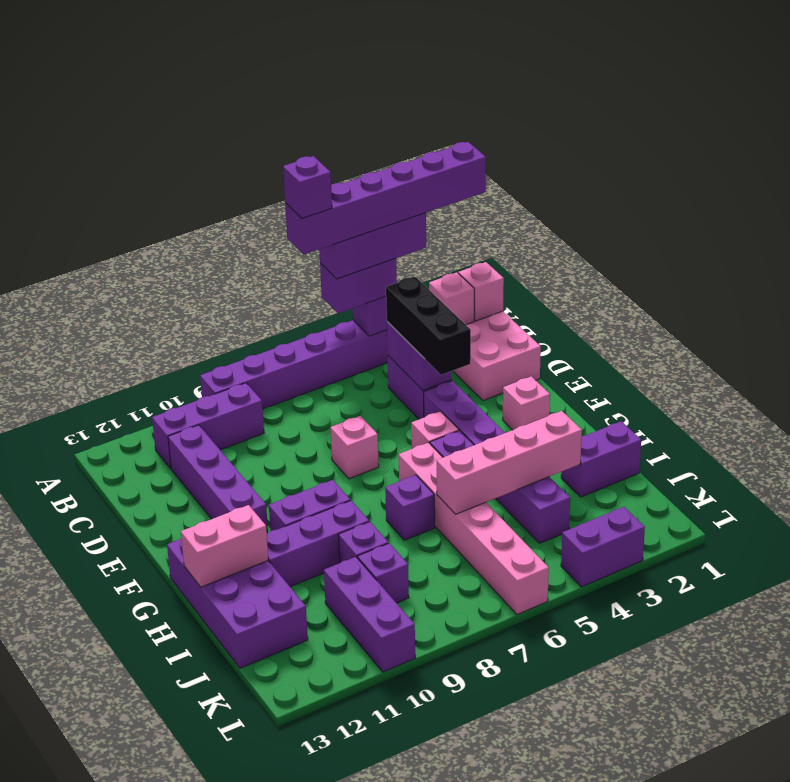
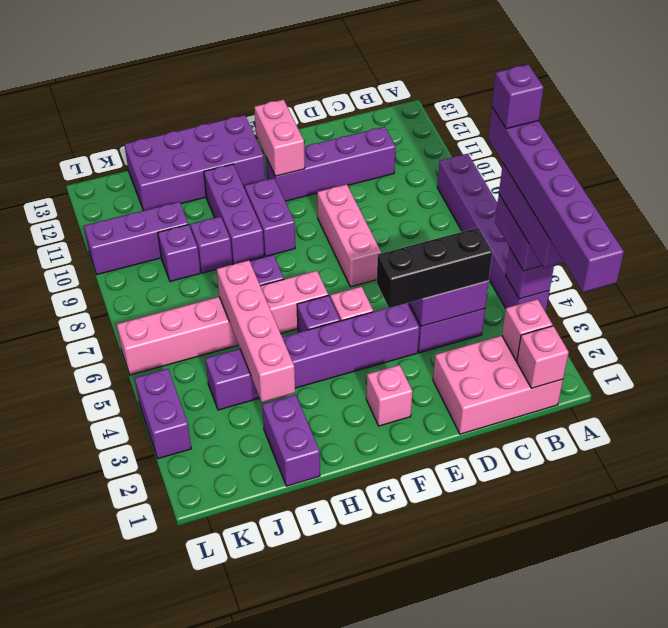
purple 1x3 brick [152,383,264,468] -> none
pink 1x1 brick [330,416,379,479] -> pink 1x3 brick [317,184,381,287]
pink 1x2 brick [181,505,268,587] -> pink 1x2 brick moved to [254,100,305,176]

